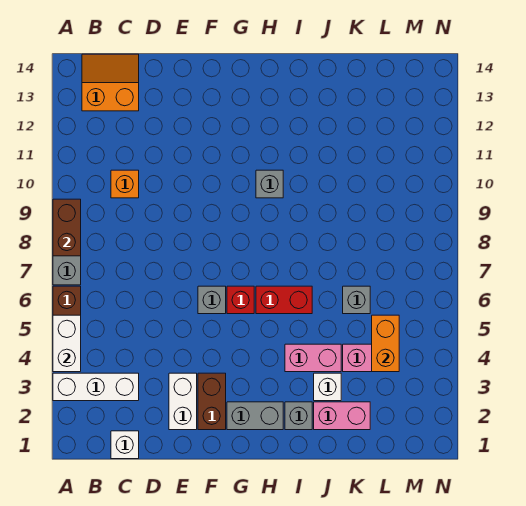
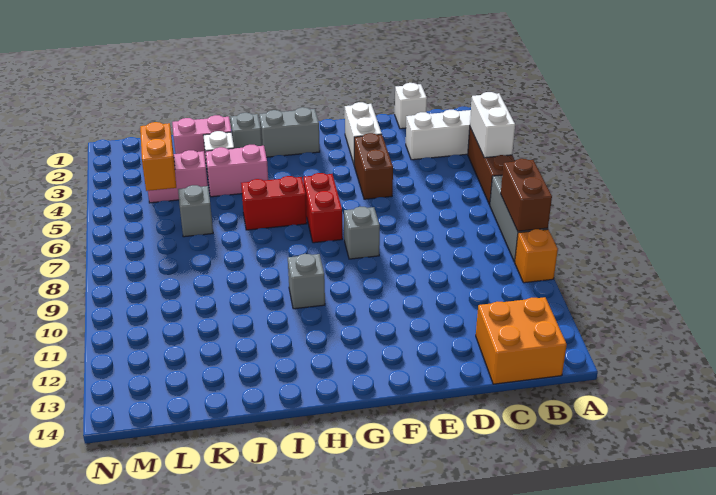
orange 2x2 slope [82,54,139,111] -> orange 2x2 brick [476,297,567,384]
orange 1x1 brick [111,170,139,198] -> orange 1x1 brick moved to [515,229,558,283]
brown 1x2 brick [198,373,226,430] -> brown 1x2 brick moved to [354,133,393,199]
grey 1x1 brick [198,286,226,314] -> grey 1x1 brick moved to [344,207,380,259]
red 1x1 brick [227,286,254,314] -> red 1x2 brick [303,173,342,243]

